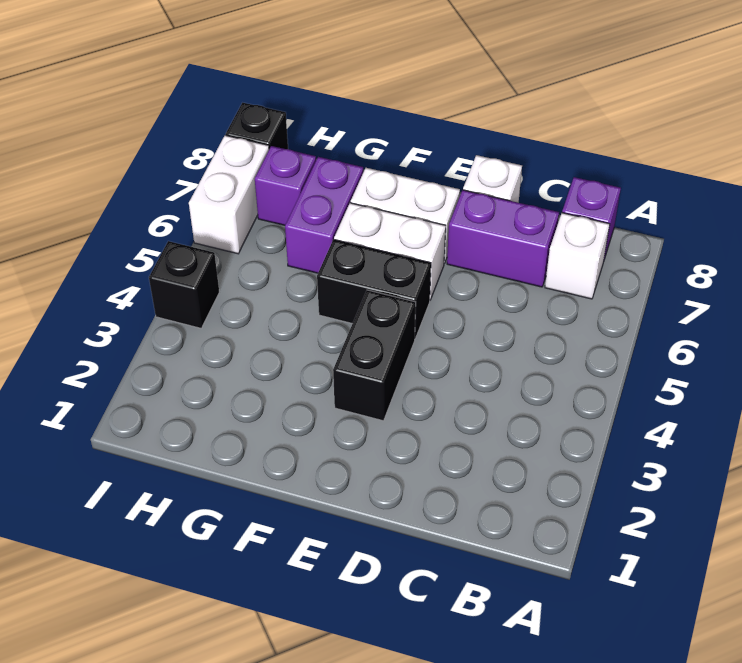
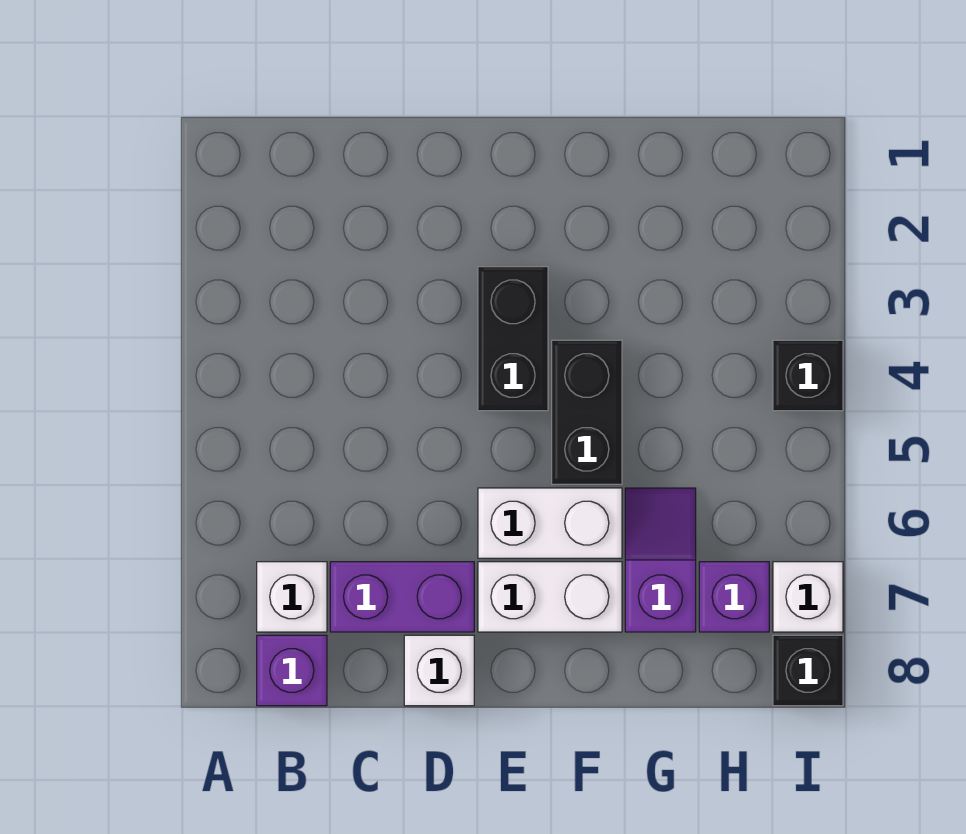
black 1x2 brick [317,240,431,338] -> black 1x2 brick turned to [552,340,622,484]
purple 1x2 brick [285,157,363,273] -> purple 1x2 slope [625,488,696,632]
white 1x2 brick [189,135,269,254] -> white 1x1 brick [773,562,843,632]

